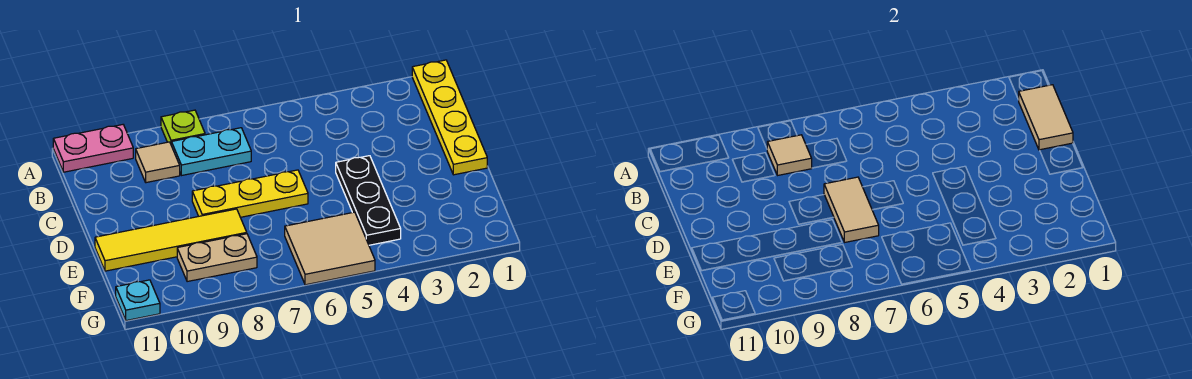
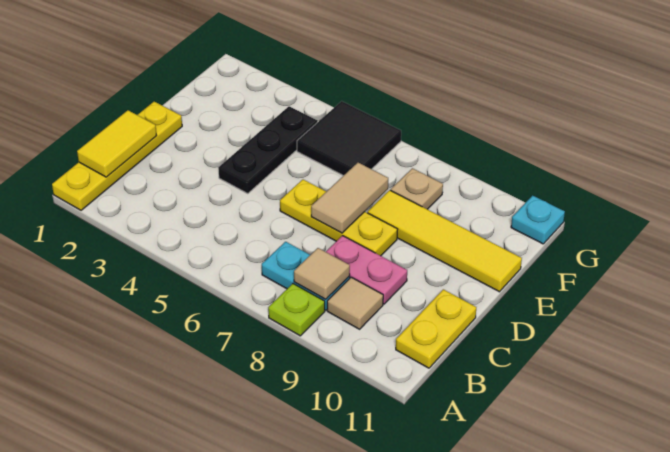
pink 1x2 plate [53,125,133,172] -> pink 1x2 plate moved to [326,236,407,304]
tan 1x2 tile [1019,85,1073,150] -> yellow 1x2 tile [77,110,156,177]
none -> yellow 1x2 plate [396,289,476,368]
tan 2x2 tile [285,212,375,285] -> black 2x2 tile [297,101,401,176]
tan 1x2 plate [177,234,257,282] -> tan 1x1 plate [391,168,443,209]

